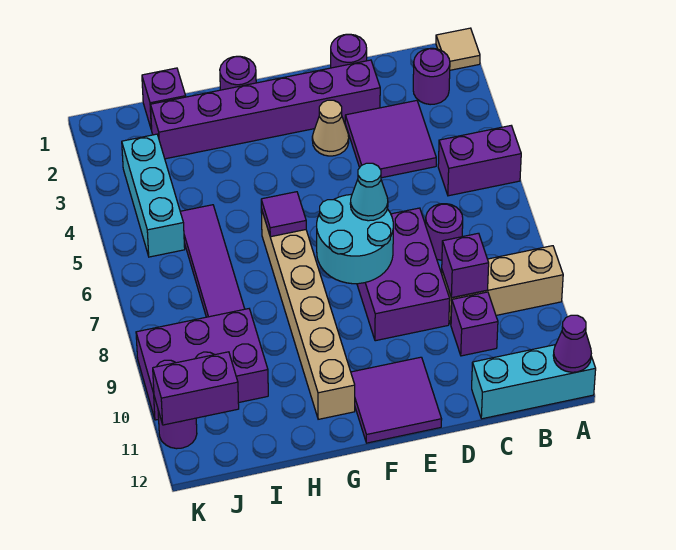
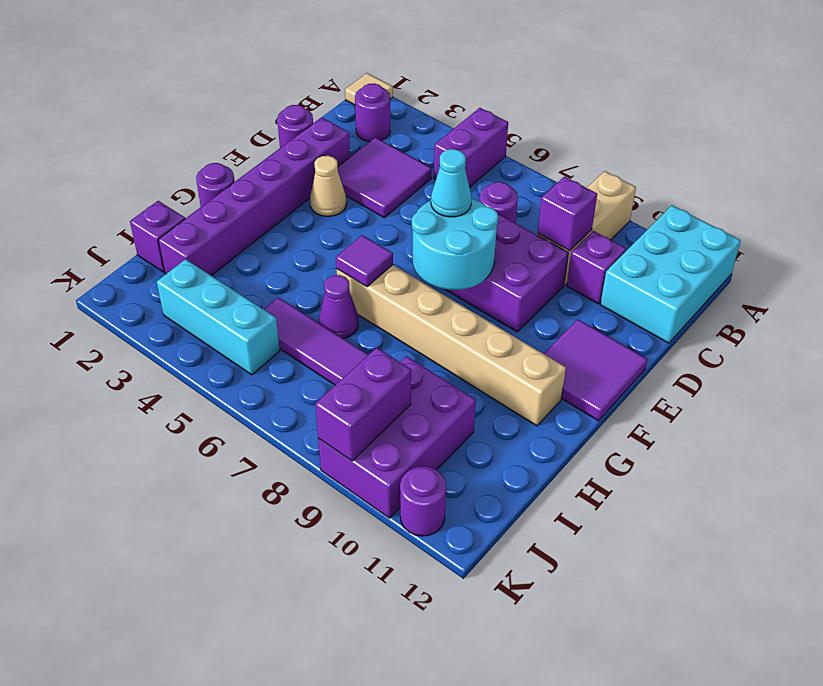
cyan 1x3 brick [472,345,596,419] -> cyan 2x3 brick [600,205,741,343]
purple 1x1 cone [553,315,591,372] -> purple 1x1 cone moved to [319,275,359,339]
purple 1x2 brick [153,352,239,425] -> purple 1x2 brick moved to [315,348,411,461]

